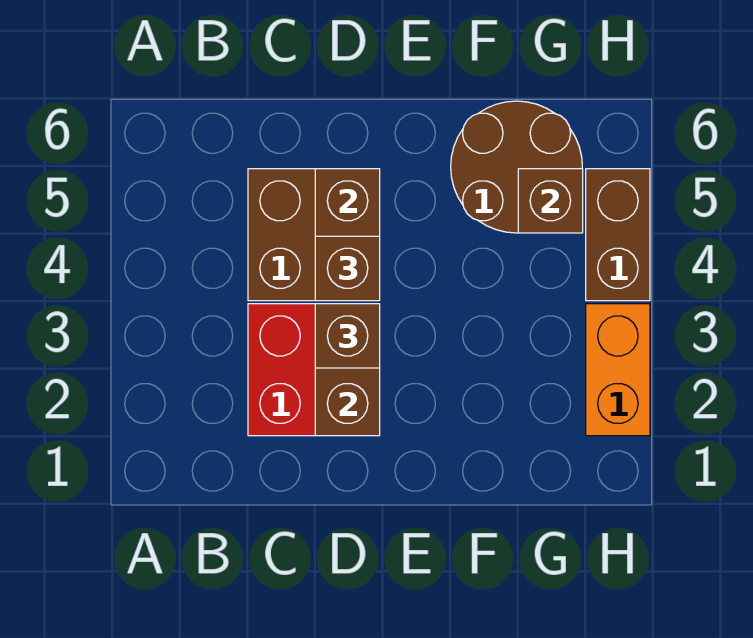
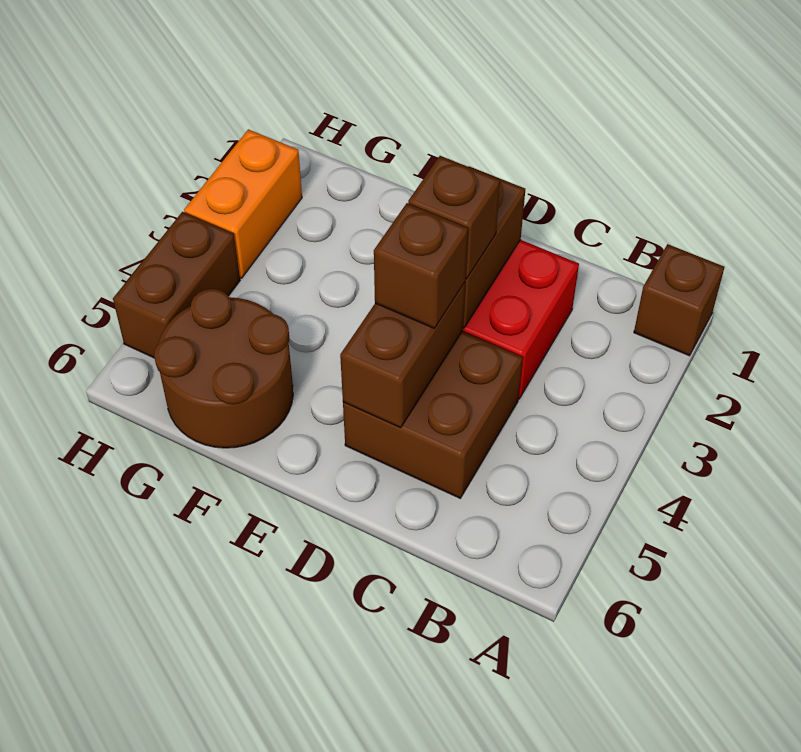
brown 1x1 brick [518,169,583,233] -> brown 1x1 brick moved to [634,244,724,356]

